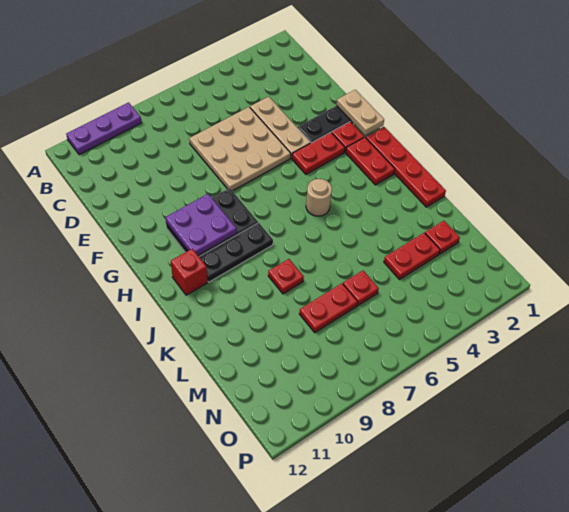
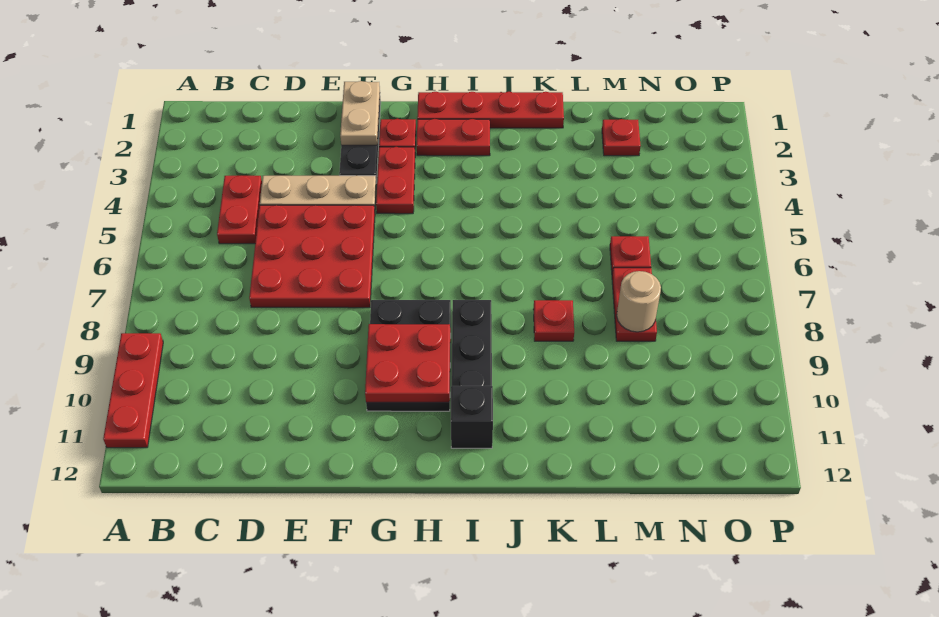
purple 1x3 plate [66,102,142,155] -> red 1x3 plate [103,333,163,448]
tan 3x3 plate [189,107,291,191] -> red 3x3 plate [249,205,375,308]
tan 1x2 plate [337,90,384,135] -> tan 1x2 plate turned to [340,81,380,145]
purple 2x2 plate [165,194,237,256] -> red 2x2 plate [365,324,450,402]
tan 1x1 round brick [306,179,332,216] -> tan 1x1 round brick moved to [617,271,661,332]
red 1x1 brick [171,249,208,295] -> black 1x1 brick [451,386,493,448]
red 1x2 plate [384,233,440,279] -> red 1x2 plate moved to [217,176,262,244]

